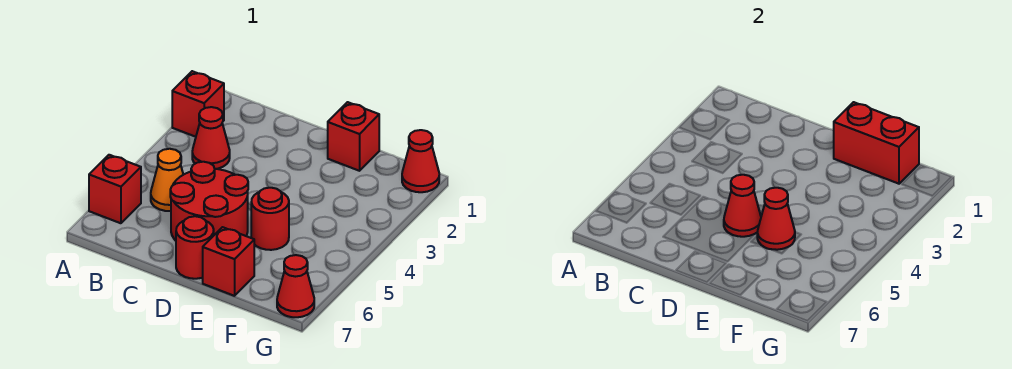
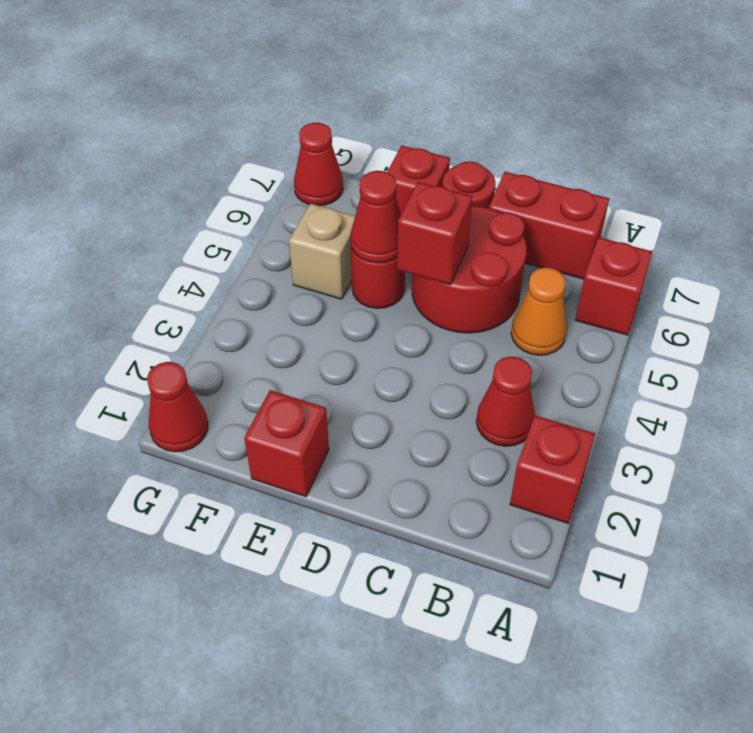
red 1x1 cone [724,175,761,237] -> red 1x1 brick [397,182,473,285]
red 1x2 brick [834,102,919,184] -> red 1x2 brick moved to [489,172,609,279]
none -> tan 1x1 brick [289,204,355,299]

